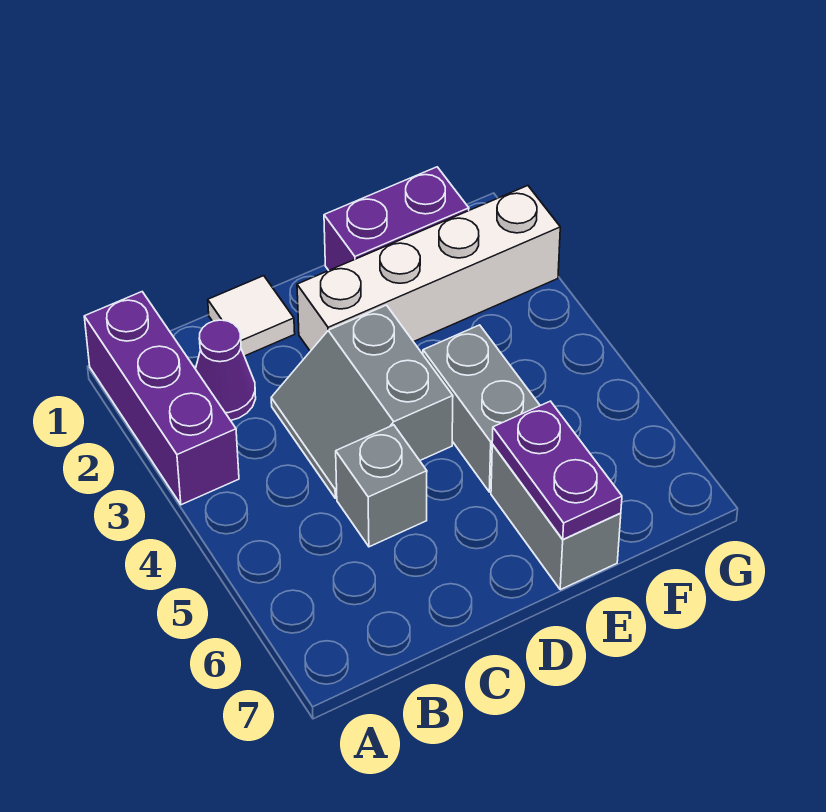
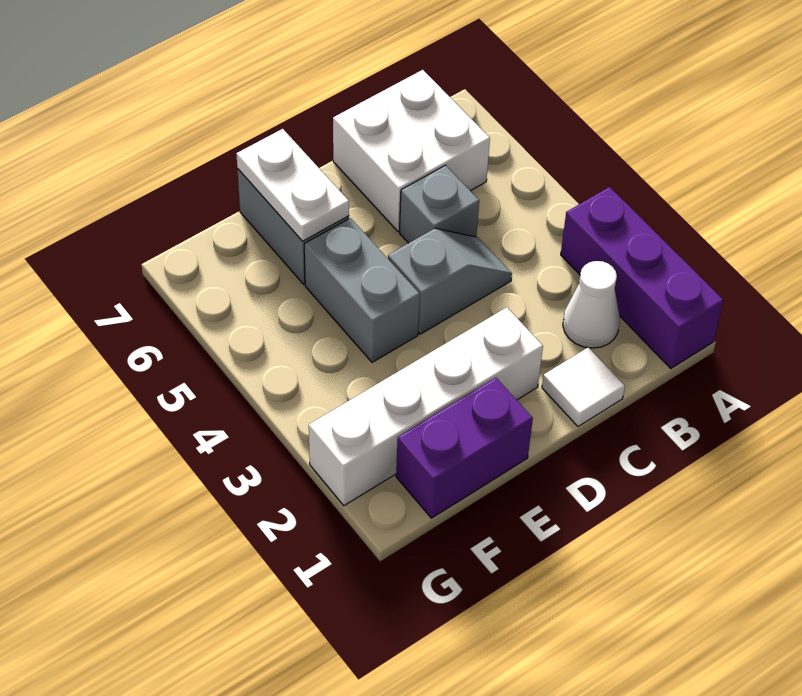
purple 1x1 cone [196,320,256,421] -> white 1x1 cone [563,261,620,348]
none -> white 2x2 brick [333,70,490,231]
grey 2x2 slope [271,305,453,498] -> grey 1x2 slope [388,228,512,334]
purple 1x2 plate [492,401,622,539] -> white 1x2 plate [236,129,349,241]

